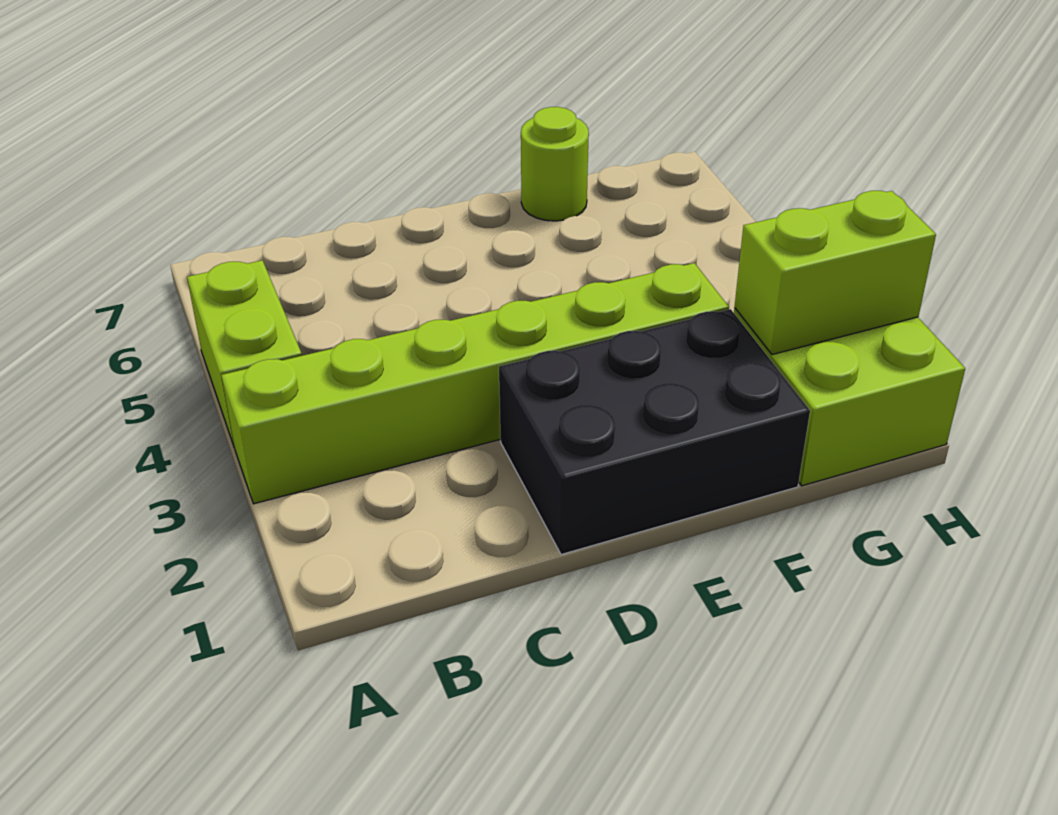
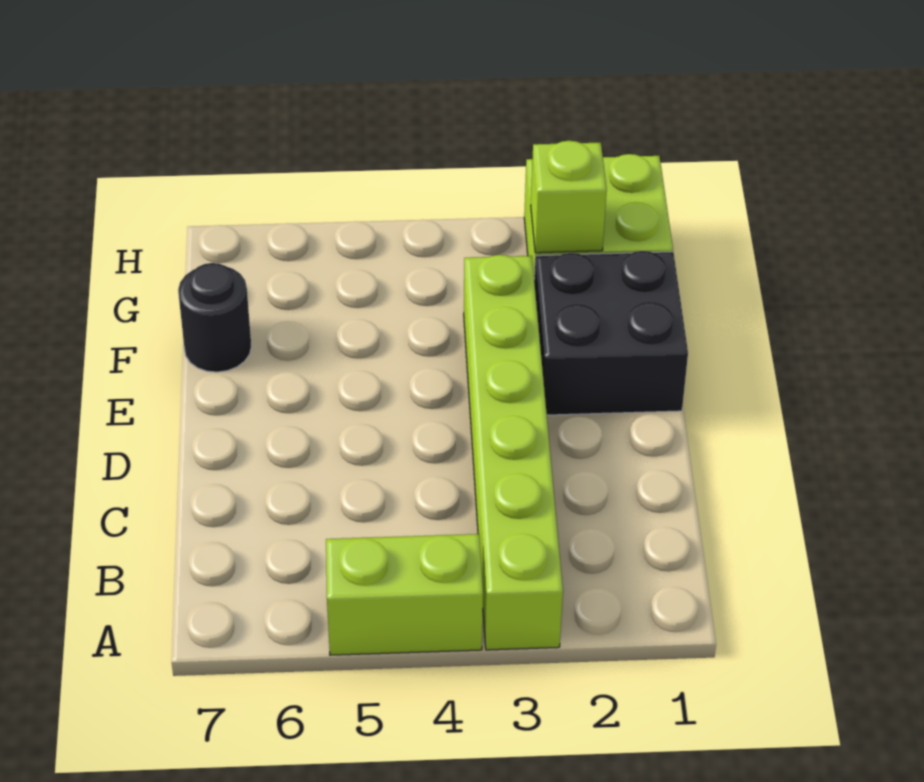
black 2x3 brick [499,309,810,554] -> black 2x2 brick [534,251,688,415]
lime 1x1 round brick [521,107,589,221] -> black 1x1 round brick [178,263,251,372]
lime 1x2 brick [735,191,936,355] -> lime 1x1 brick [531,141,607,253]

